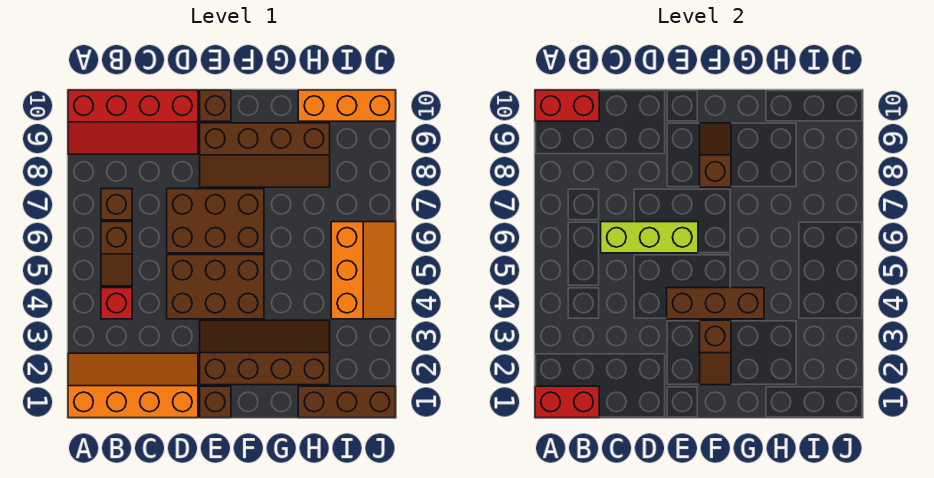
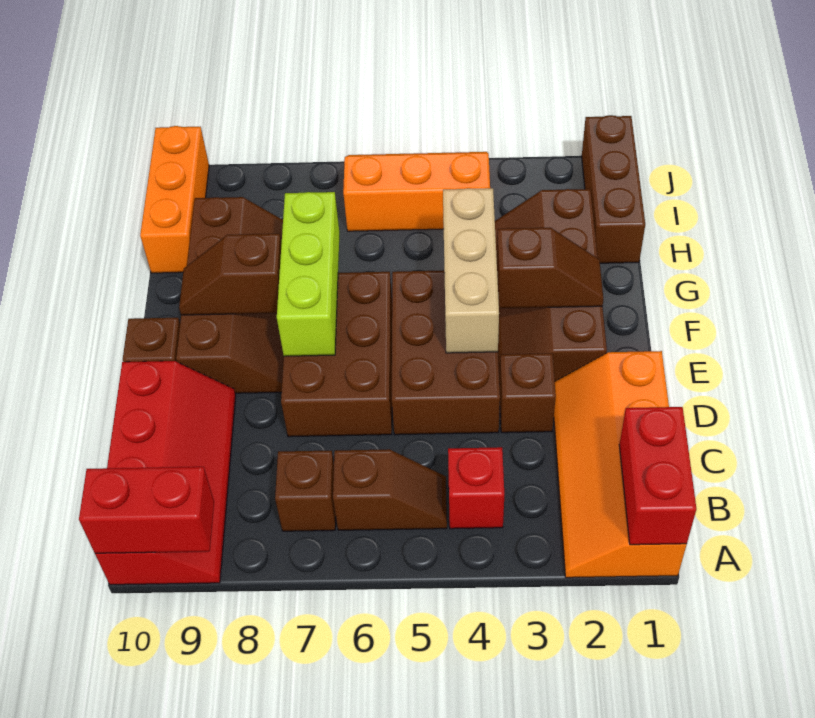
red 1x2 brick [535,90,599,121] -> red 1x2 brick turned to [79,467,214,553]
lime 1x3 brick [601,222,698,253] -> lime 1x3 brick moved to [277,192,339,356]
brown 1x1 brick [200,386,231,418] -> brown 1x1 brick moved to [499,353,556,433]
brown 1x3 brick [667,288,764,319] -> tan 1x3 brick [443,188,499,353]

